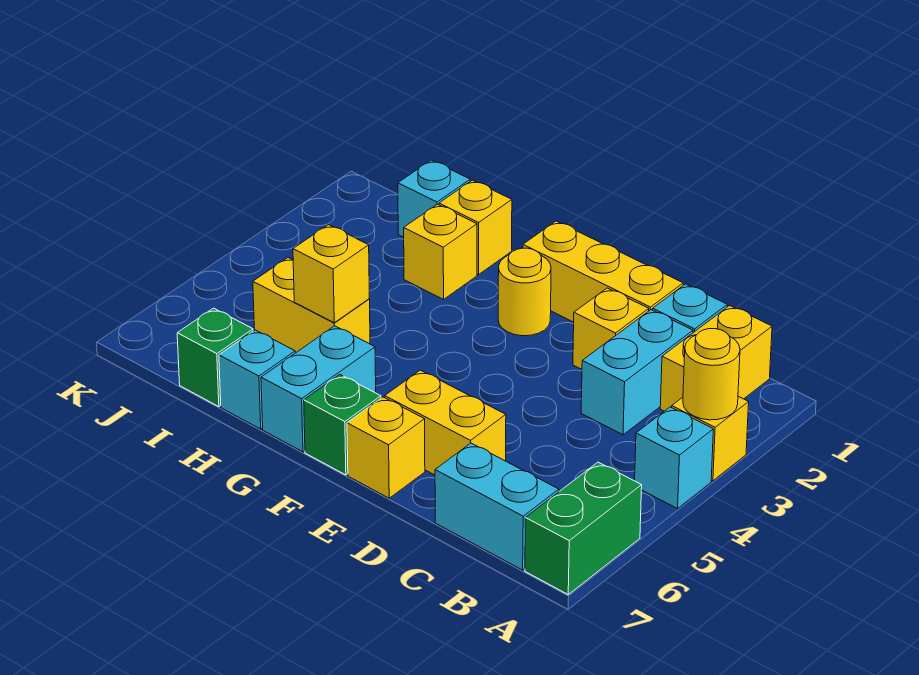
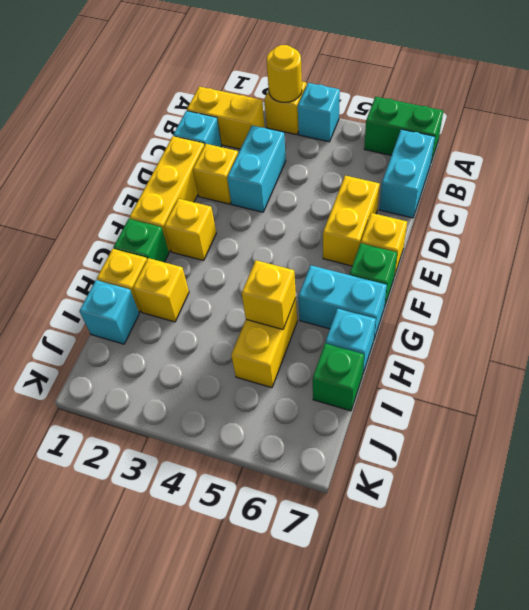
cyan 1x2 brick [581,310,693,435] -> cyan 1x2 brick turned to [227,125,286,212]
yellow 1x1 round brick [498,248,551,336] -> yellow 1x1 brick [164,198,216,261]
none -> green 1x1 brick [113,219,169,262]

